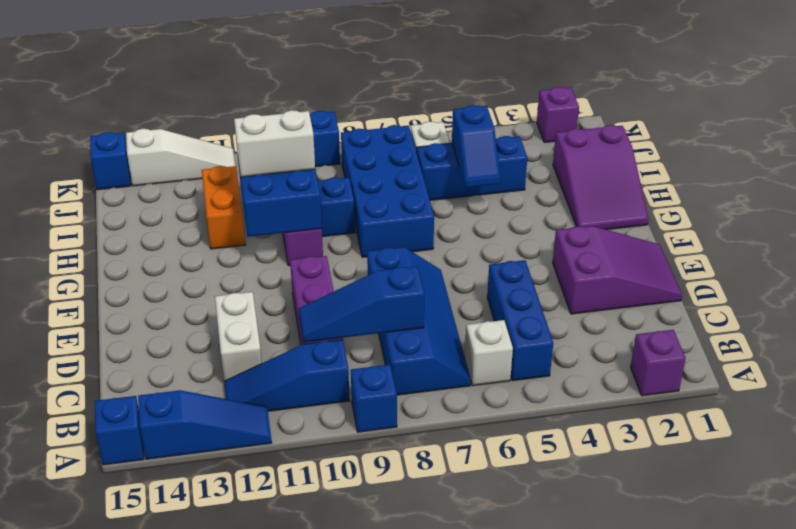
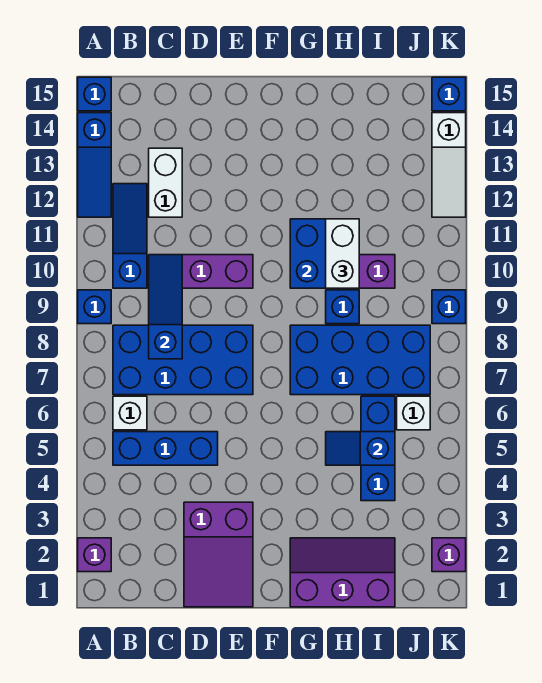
blue 2x4 slope [367,247,471,395] -> blue 2x4 brick [113,325,253,395]
white 1x2 brick [215,292,262,381] -> white 1x2 brick turned to [149,148,182,217]
purple 2x3 slope [553,125,649,230] -> purple 2x3 slope turned to [290,538,395,607]
orange 1x2 brick [202,166,246,249] -> none

